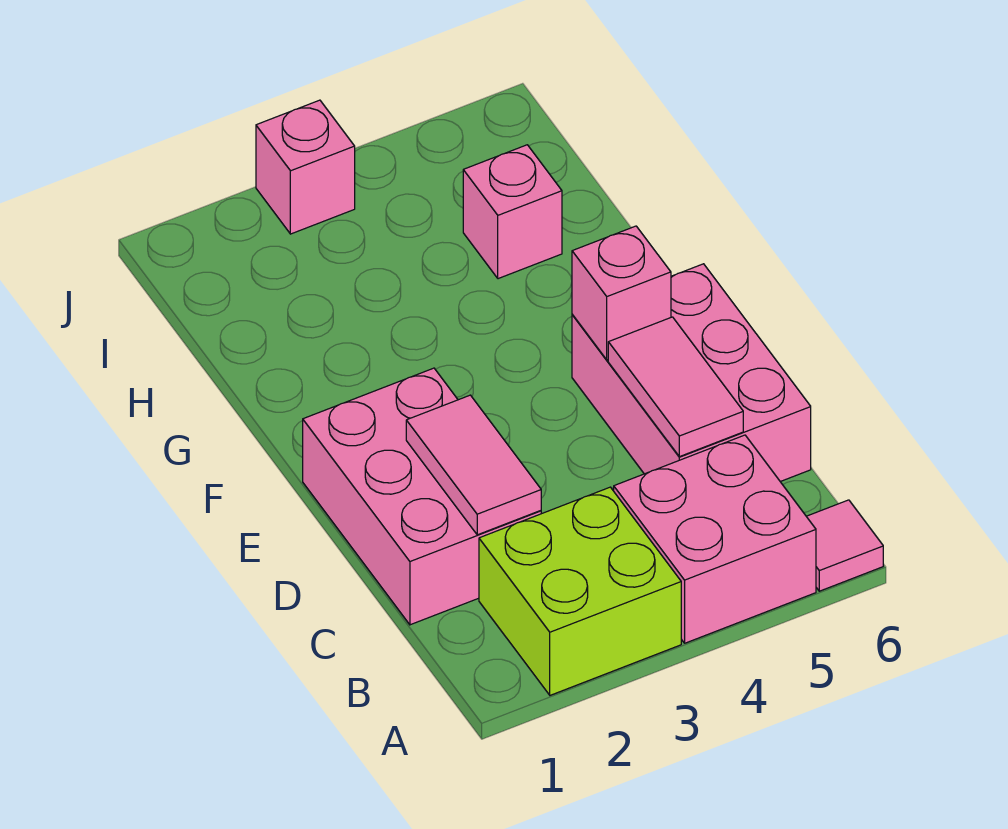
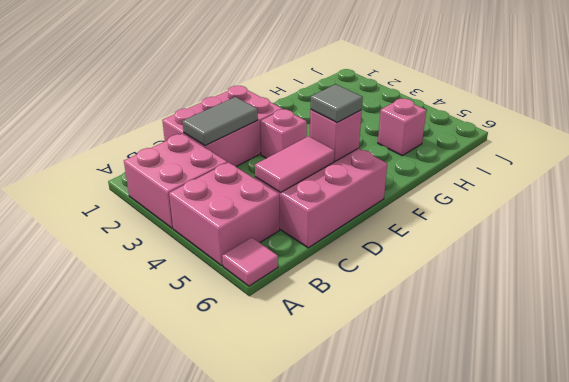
lime 2x2 brick [479,487,681,695] -> pink 2x2 brick [124,134,227,228]
pink 1x2 tile [406,395,541,535] -> grey 1x2 tile [183,97,258,146]
none -> grey 1x1 tile [311,84,363,123]
pink 1x1 brick [256,100,355,234] -> pink 1x1 brick moved to [260,109,307,158]

